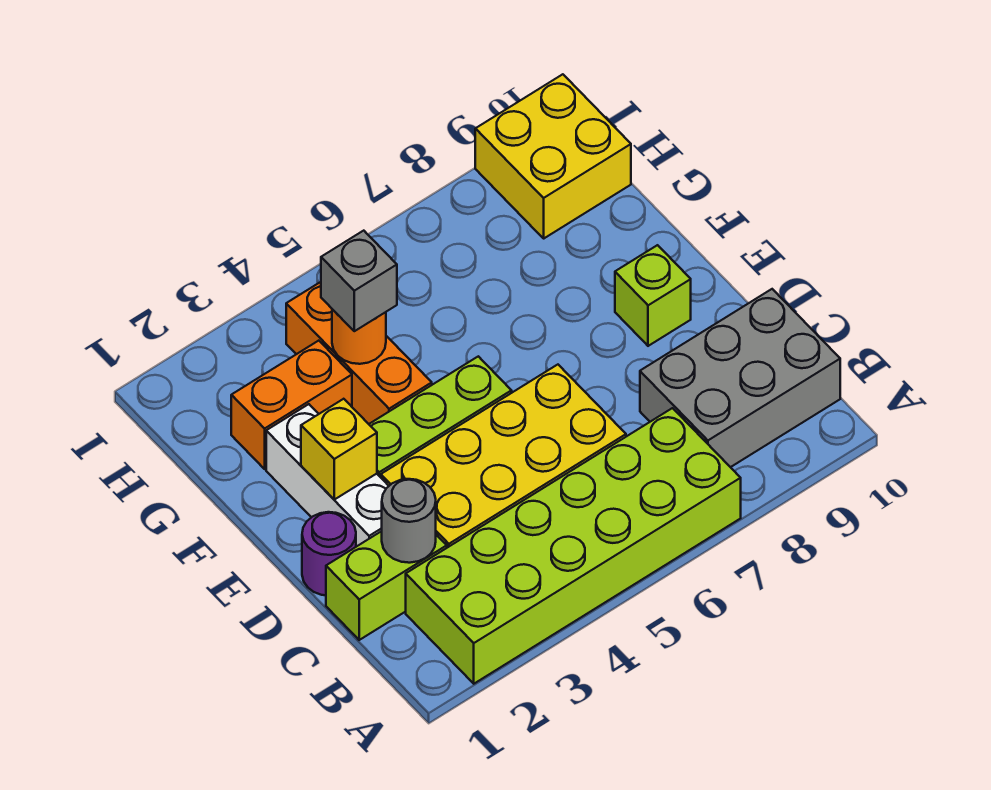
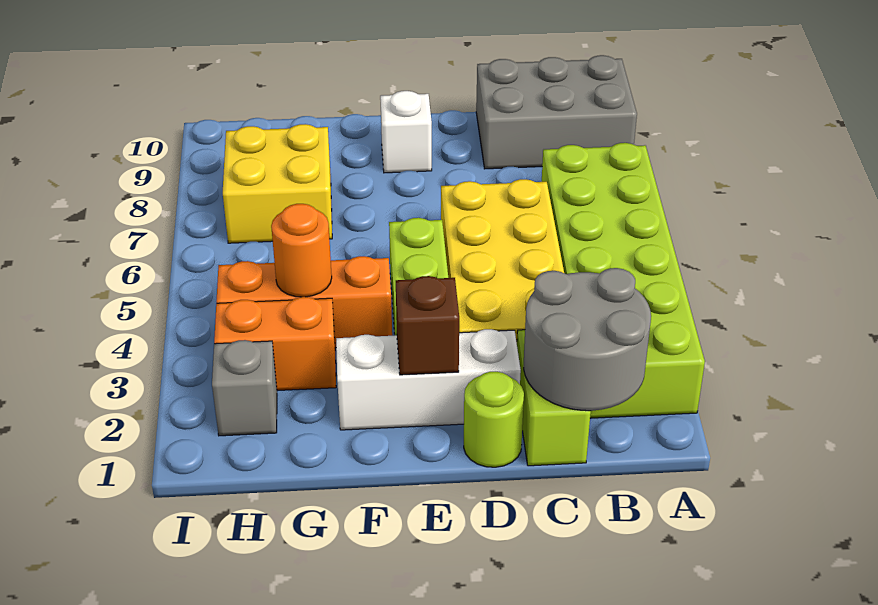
grey 2x3 brick [640,289,840,467] -> grey 2x3 brick turned to [476,55,637,169]
grey 1x1 round brick [382,479,436,563] -> grey 2x2 round brick [524,268,651,411]
purple 1x1 round brick [302,512,356,595] -> lime 1x1 round brick [464,372,524,467]
yellow 1x1 brick [301,399,377,500] -> brown 1x1 brick [396,276,459,375]
lime 1x1 brick [615,245,691,346] -> white 1x1 brick [380,91,432,173]
orange 1x2 brick [231,341,352,469] -> orange 1x2 brick turned to [214,297,336,391]
grey 1x1 brick [321,231,397,331] -> grey 1x1 brick moved to [212,340,277,436]
yellow 2x2 brick [475,74,631,238] -> yellow 2x2 brick moved to [223,124,332,243]

